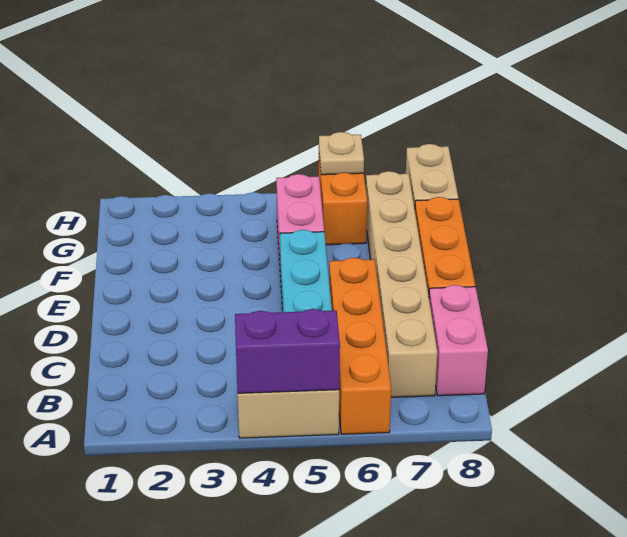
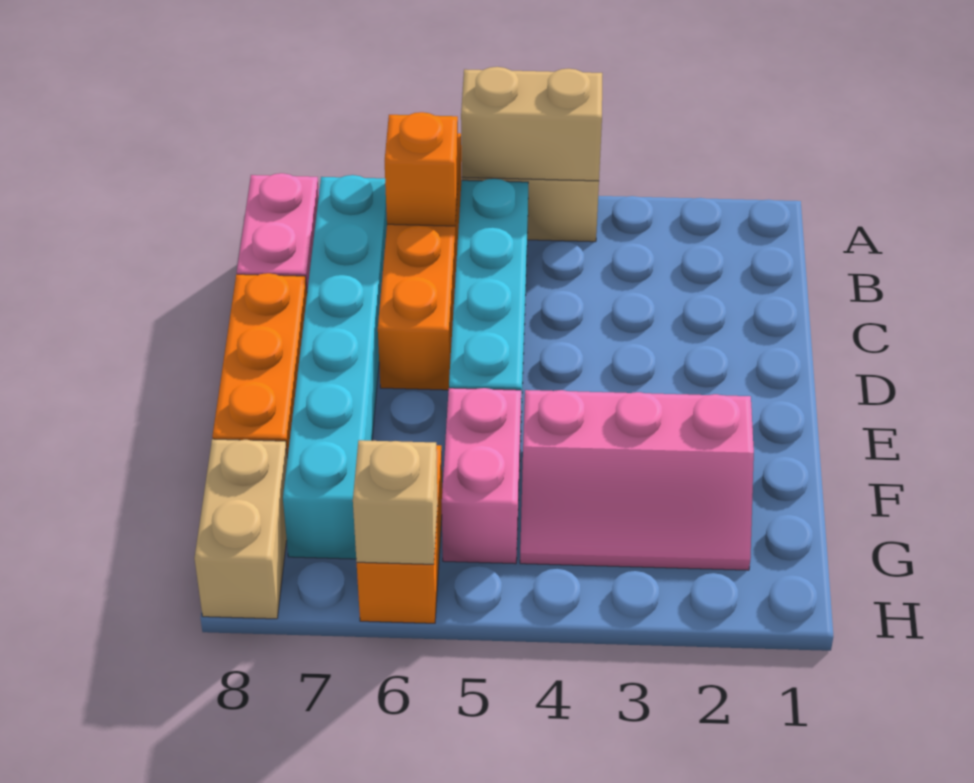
purple 1x2 brick [235,309,340,393] -> tan 1x2 brick [461,67,602,181]
none -> orange 1x1 brick [385,112,458,226]
tan 1x6 brick [366,171,437,397] -> cyan 1x6 brick [283,175,387,559]
none -> pink 2x3 slope [520,390,754,570]
tan 1x1 plate [319,132,364,175] -> tan 1x1 brick [353,440,438,564]

